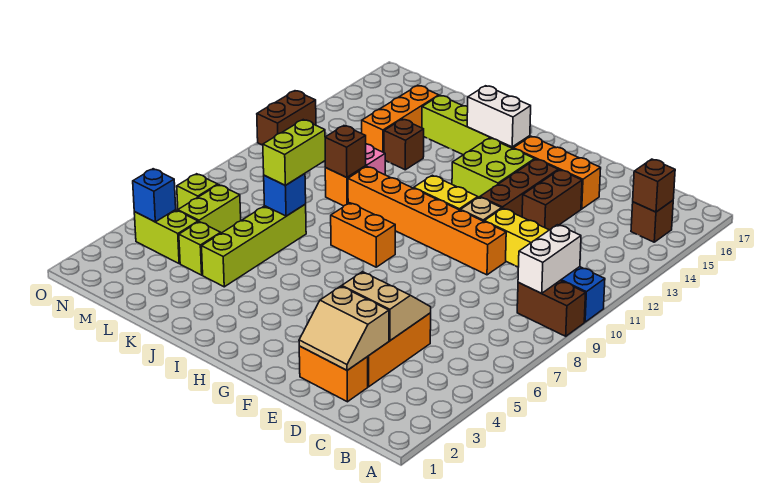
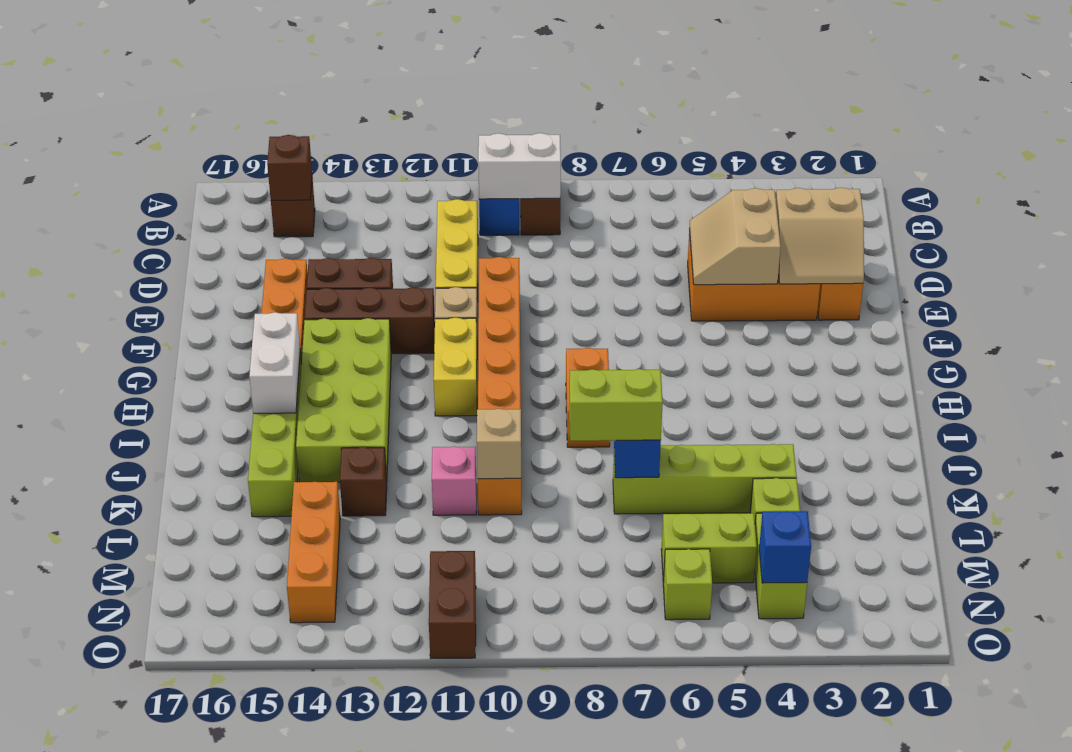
tan 2x2 slope [299,286,389,370] -> tan 2x2 slope turned to [776,188,864,284]
lime 2x2 brick [452,138,535,197] -> lime 2x4 brick [296,318,391,482]
brown 1x1 brick [325,126,366,178] -> tan 1x1 brick [477,409,521,479]
orange 1x3 brick [362,85,439,153] -> orange 1x3 brick turned to [287,482,340,623]
brown 1x2 brick [257,91,316,145] -> brown 1x2 brick turned to [429,551,476,659]

